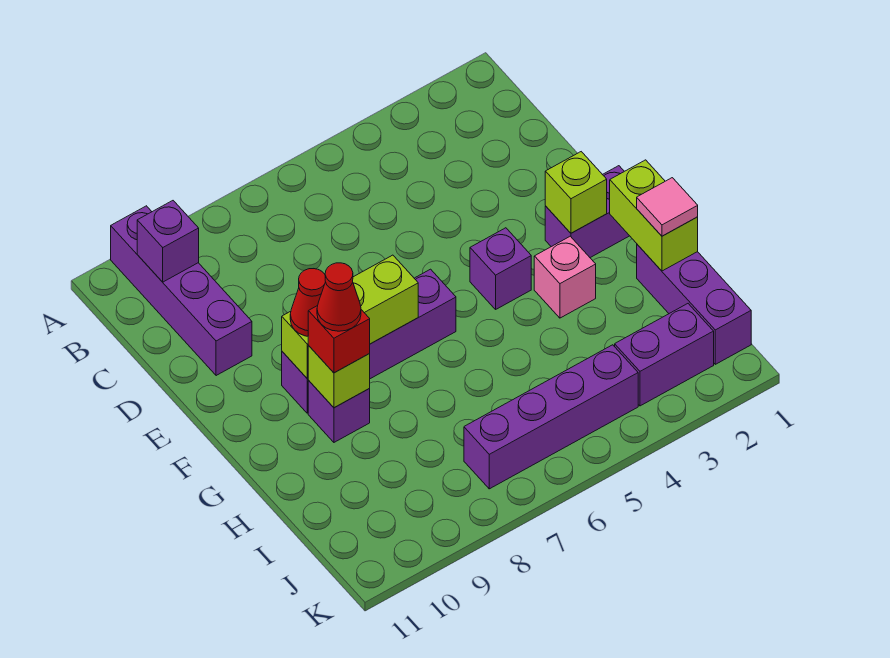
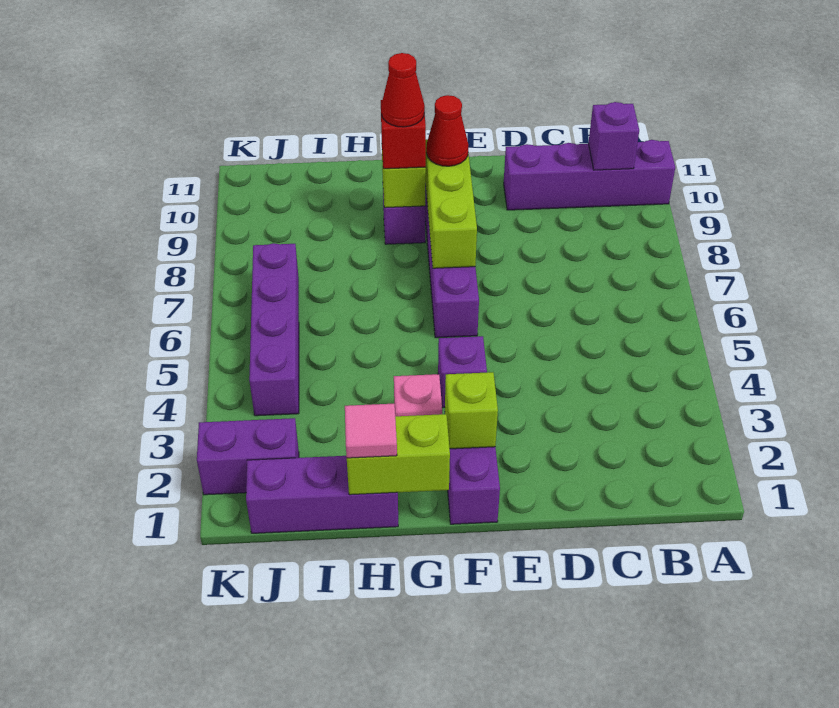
purple 1x2 brick [615,304,714,406] -> purple 1x2 brick turned to [197,418,299,495]

